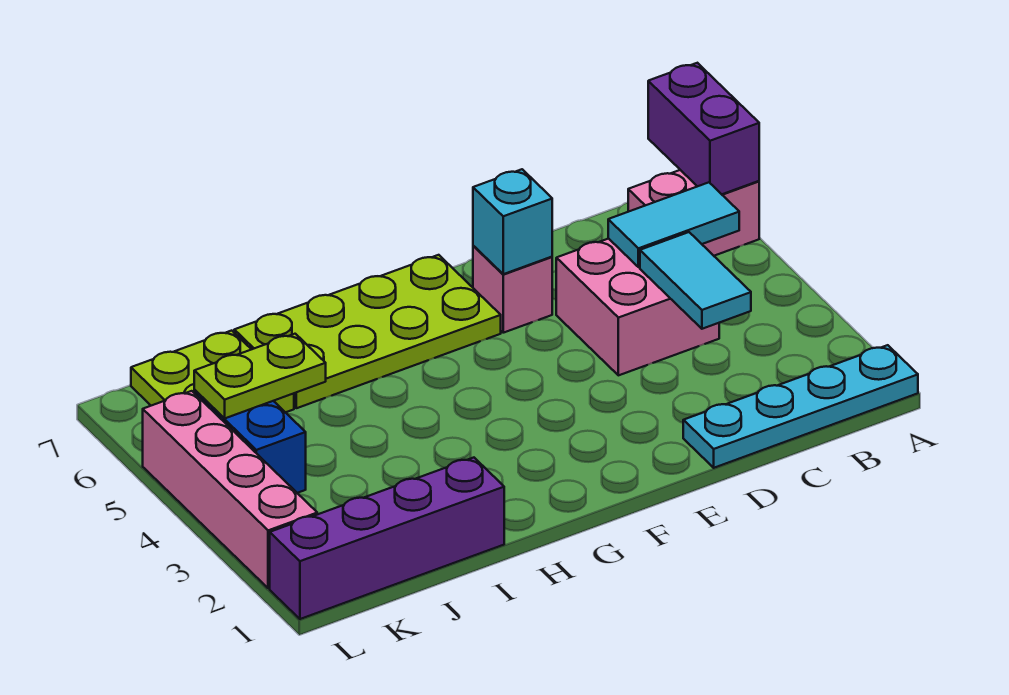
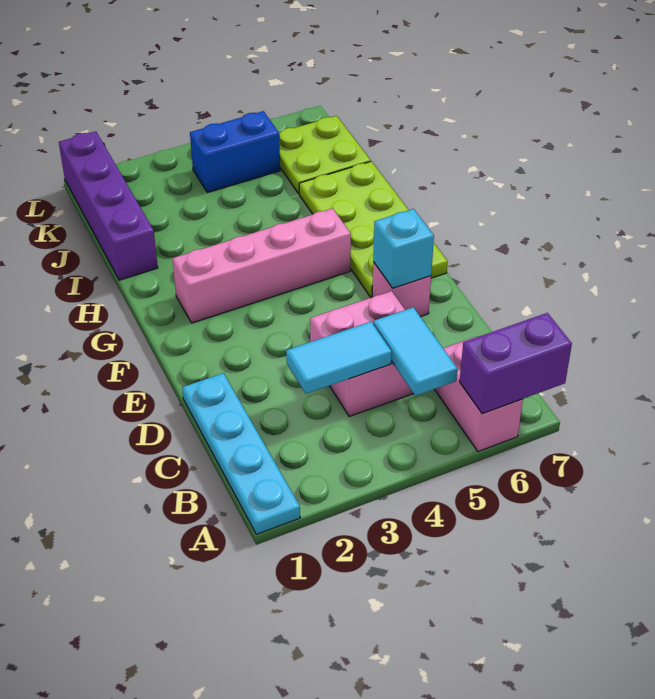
lime 1x2 plate [194,334,326,419] -> none
pink 1x4 brick [143,391,317,588] -> pink 1x4 brick moved to [172,208,351,323]

